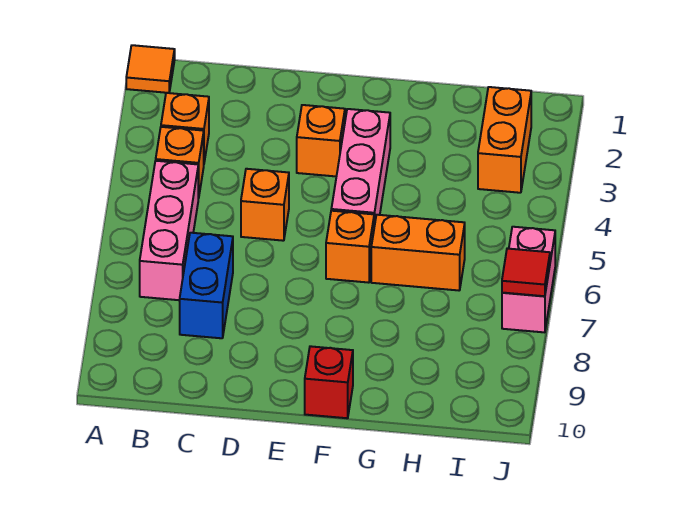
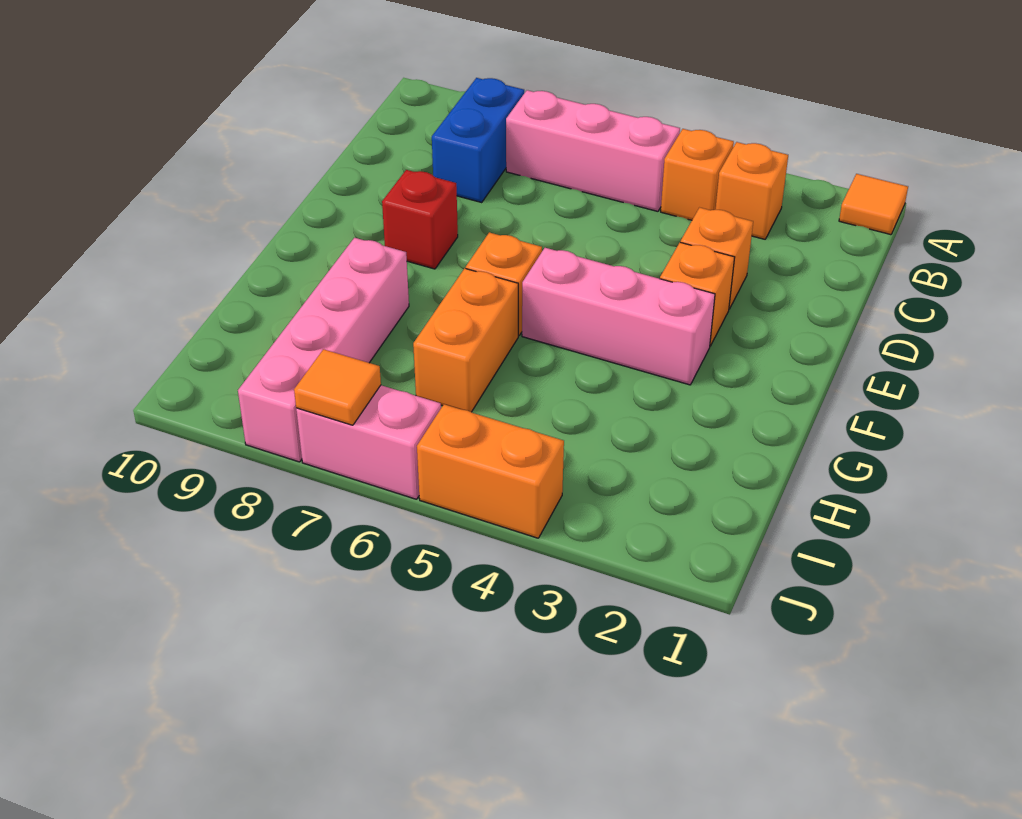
blue 1x2 brick [180,233,233,338] -> blue 1x2 brick turned to [432,78,524,202]
orange 1x1 brick [241,169,289,241] -> orange 1x1 brick moved to [681,208,753,309]
red 1x1 brick [305,346,353,418] -> red 1x1 brick moved to [382,170,458,269]
none -> pink 1x4 brick [238,238,409,462]
orange 1x2 brick [478,87,531,193] -> orange 1x2 brick moved to [417,404,564,538]
red 1x1 tile [502,249,550,296] -> orange 1x1 tile [294,349,381,425]

